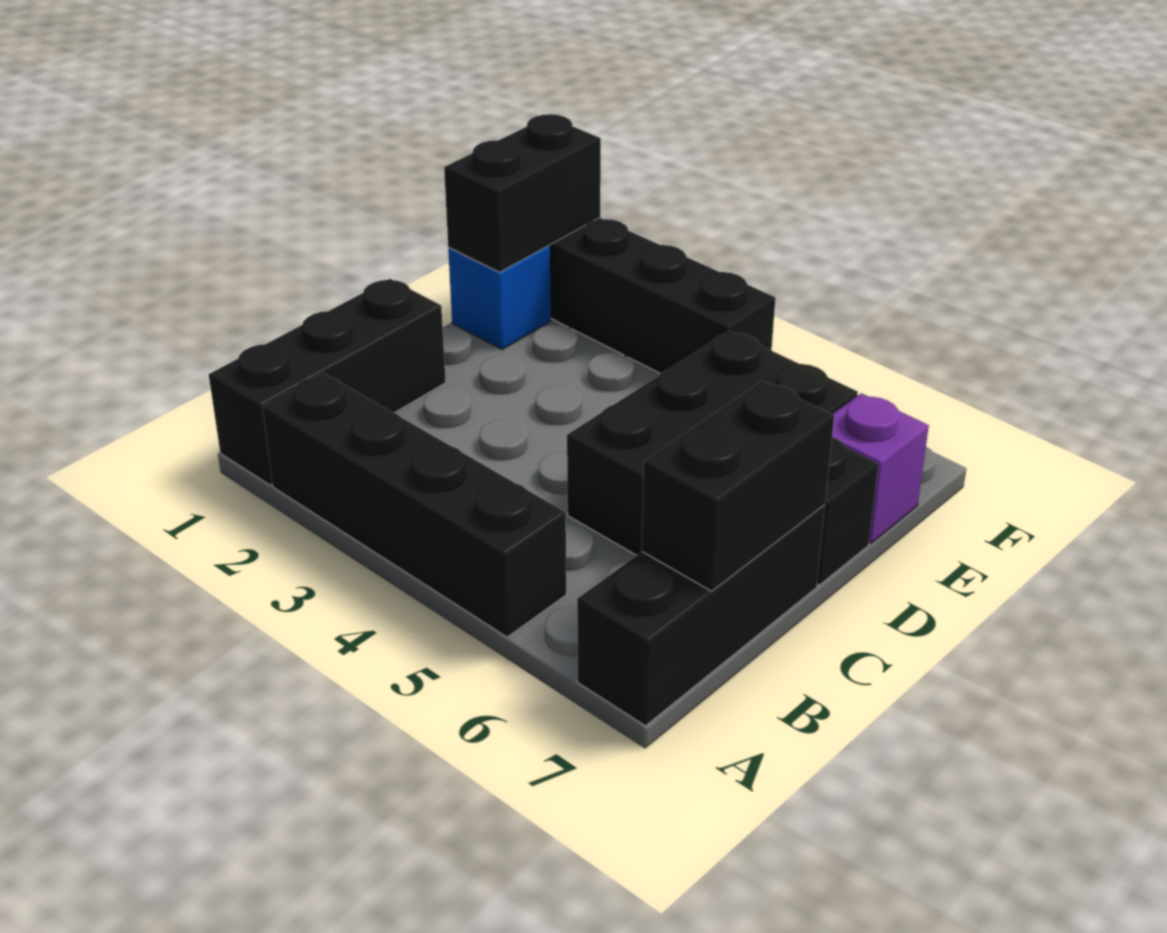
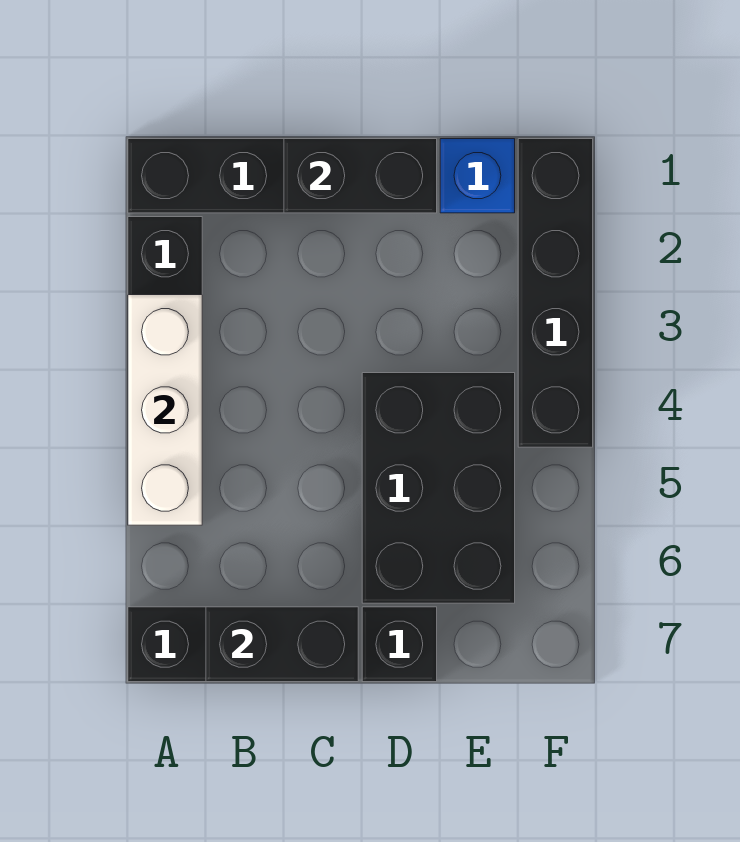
none -> white 1x3 brick [128,295,202,525]
black 2x3 brick [567,331,858,555] -> black 2x3 brick turned to [362,373,515,603]
black 1x2 brick [444,114,601,272] -> black 1x2 brick moved to [284,139,437,213]
purple 1x1 brick [832,393,929,543] -> none

